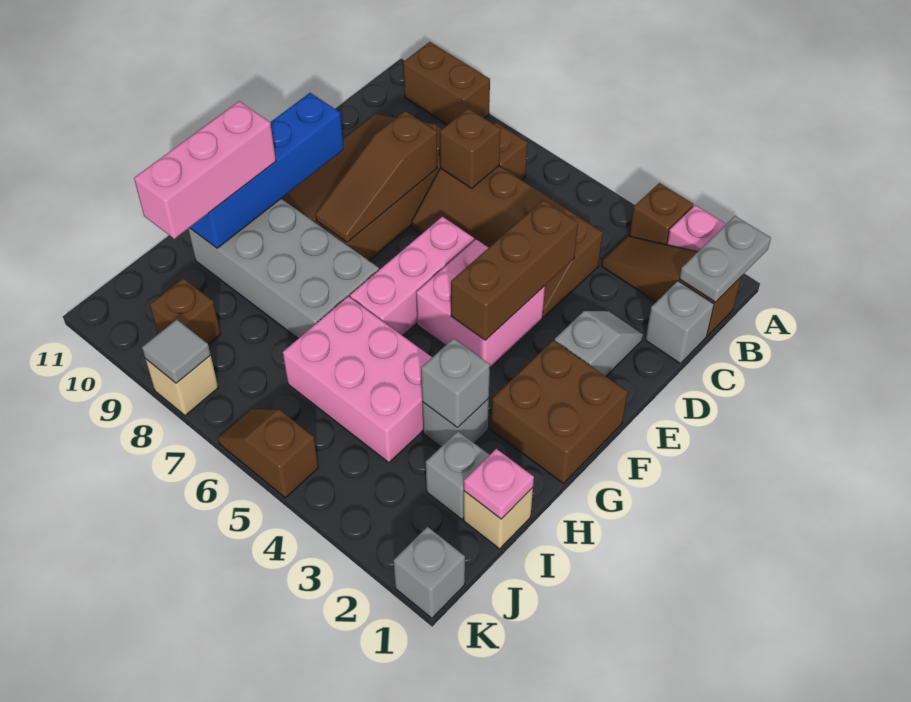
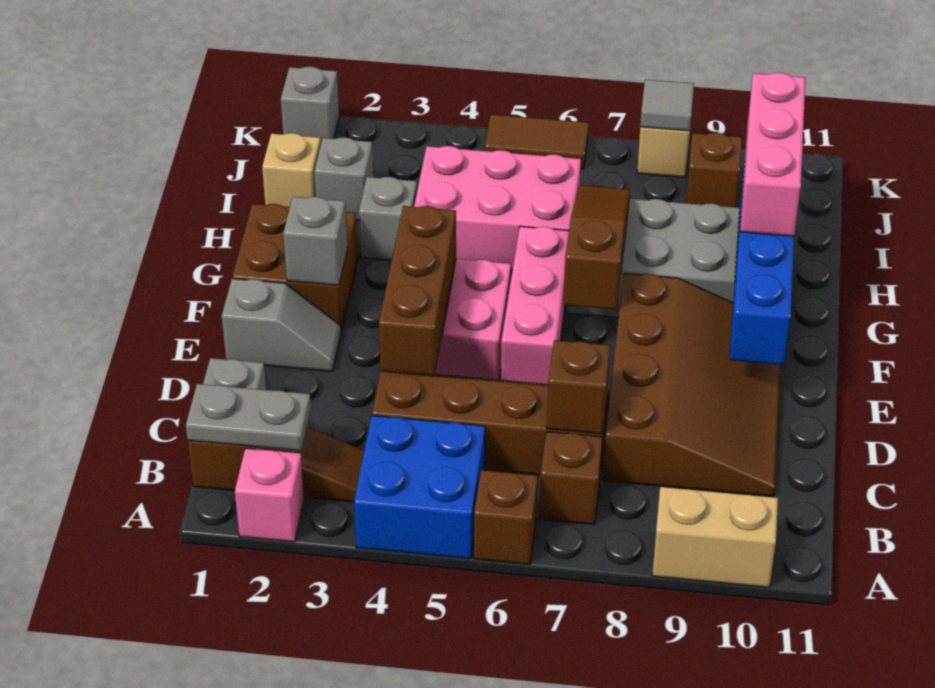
grey 1x2 plate [679,216,771,302] -> grey 1x2 plate turned to [186,384,311,451]
brown 1x1 brick [629,183,693,245] -> brown 1x1 brick moved to [474,470,537,564]
none -> blue 2x2 brick [354,416,485,559]
brown 1x2 brick [403,42,490,125] -> tan 1x2 brick [652,487,778,587]
grey 1x2 slope [555,311,643,376] -> grey 1x2 slope turned to [222,279,341,372]
brown 1x3 slope [315,111,437,242] -> brown 1x3 slope moved to [564,185,630,310]
grey 1x1 brick [421,338,490,428] -> grey 1x1 brick moved to [283,197,347,285]
pink 1x1 plate [464,449,534,519] -> none
brown 1x2 slope [218,409,318,498] -> brown 1x2 tile [485,115,589,169]

